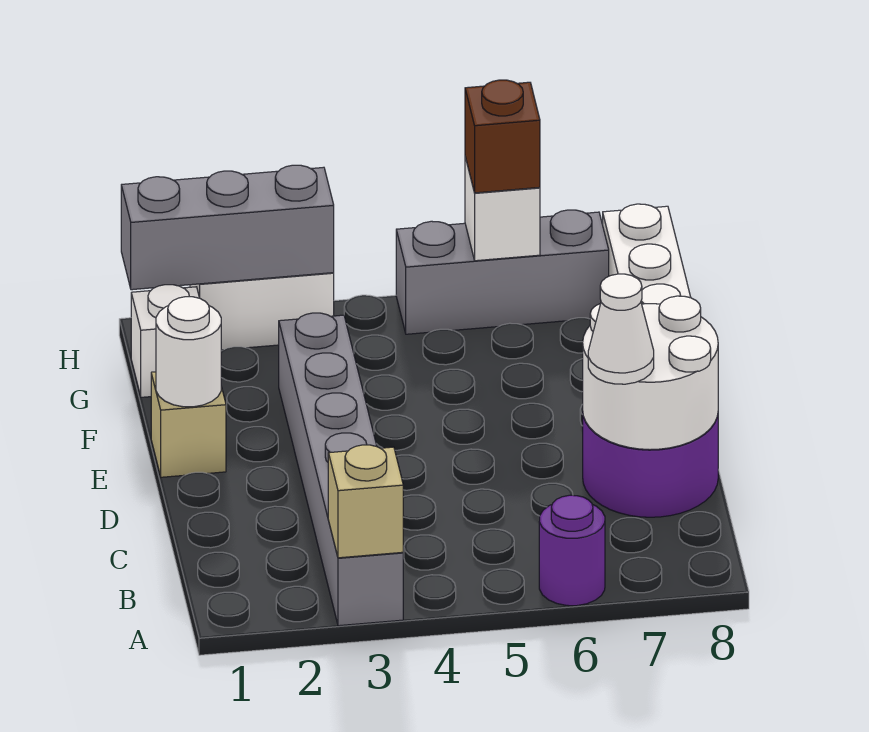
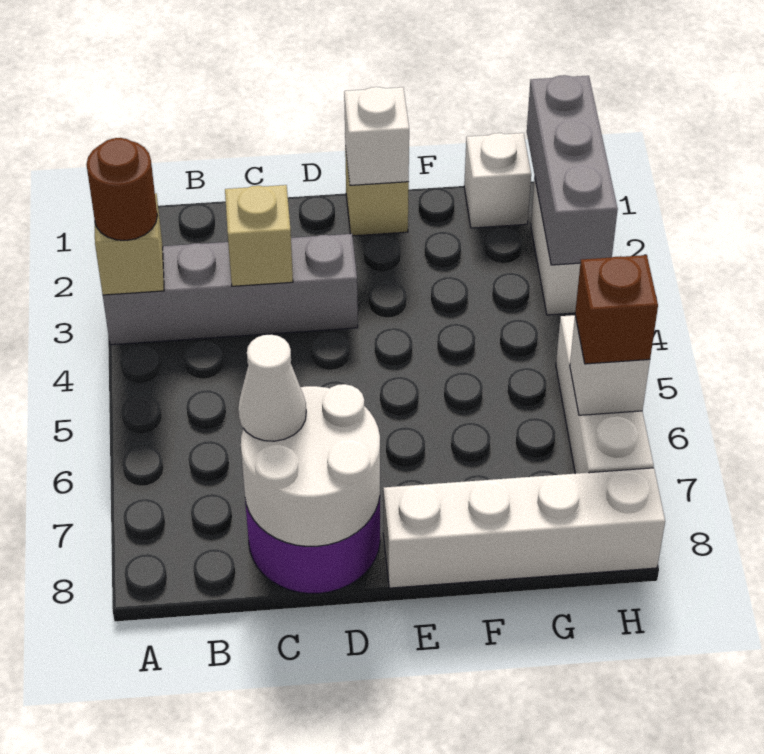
grey 1x6 brick [279,313,403,626] -> grey 1x4 brick [103,234,358,345]
none -> brown 1x1 round brick [87,138,157,240]
purple 1x1 round brick [539,495,605,606] -> none
none -> tan 1x1 brick [225,185,293,286]
white 1x1 round brick [156,297,221,407] -> white 1x1 brick [344,87,409,185]
grey 1x3 brick [396,210,609,334] -> white 1x3 brick [556,315,654,474]

